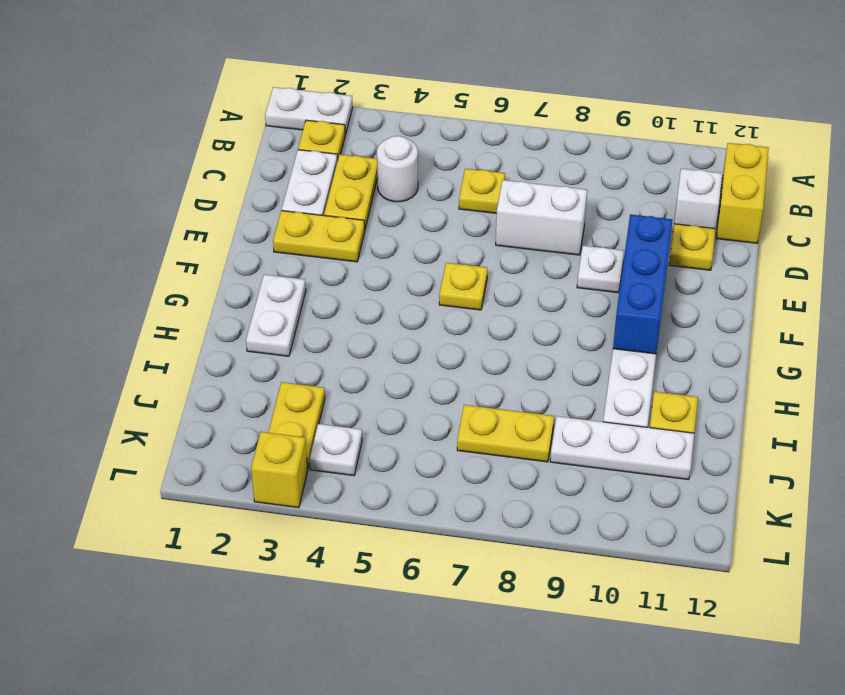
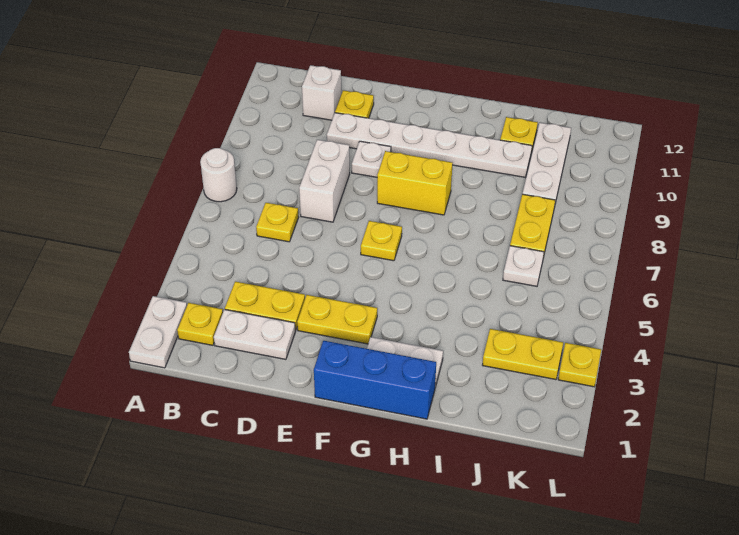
yellow 1x2 brick [716,143,769,243] -> yellow 1x2 brick moved to [377,151,453,215]
white 1x1 round brick [377,136,418,202] -> white 1x1 round brick moved to [200,148,237,202]
yellow 1x2 plate [273,211,365,262] -> yellow 1x2 plate turned to [297,295,377,344]
blue 1x3 brick [613,214,672,354] -> blue 1x3 brick moved to [314,341,436,419]
white 1x1 plate [310,424,362,476] -> white 1x1 plate moved to [503,246,544,286]
yellow 1x1 brick [251,432,308,508] -> yellow 1x1 plate [558,343,601,387]

